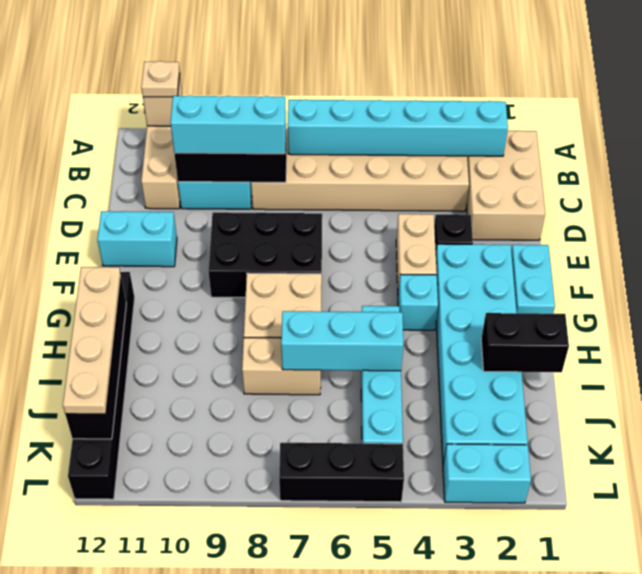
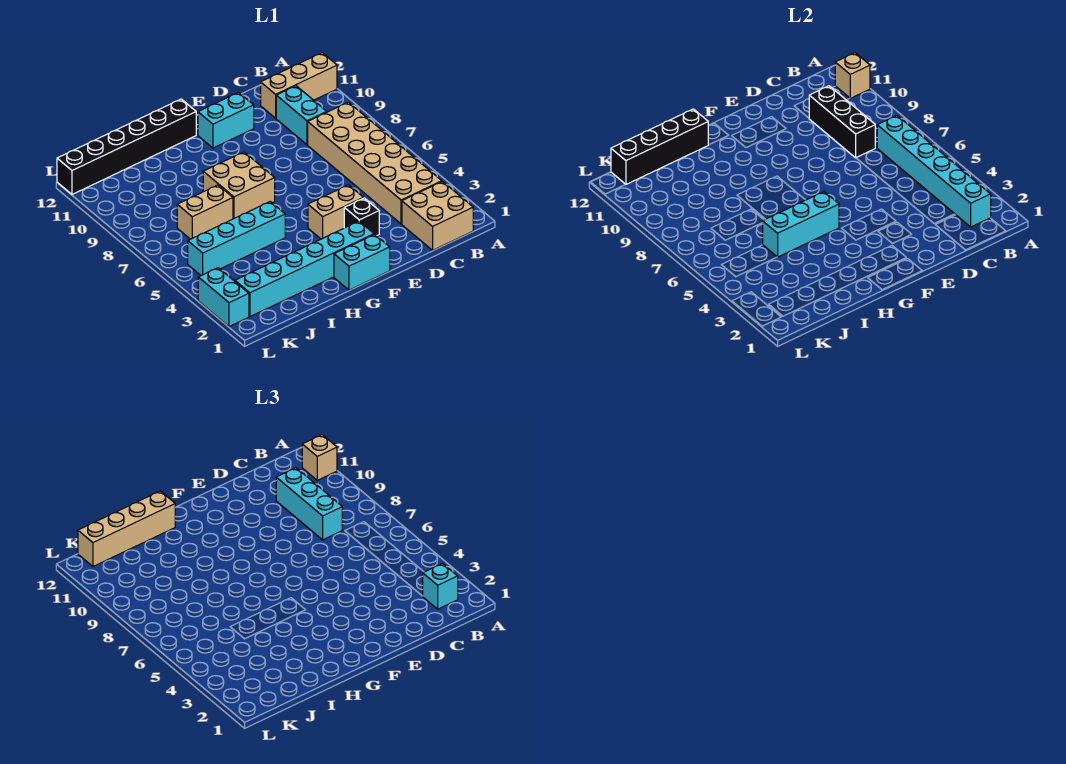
tan 1x1 plate [141,61,180,97] -> tan 1x1 brick [302,435,337,480]
tan 2x3 brick [466,131,545,240] -> tan 2x2 brick [402,182,473,250]
black 2x3 brick [209,212,322,298] -> none
cyan 1x2 brick [97,211,177,267] -> cyan 1x2 brick turned to [198,92,254,148]
cyan 2x6 brick [436,244,528,464] -> cyan 1x6 brick [235,221,374,317]
cyan 1x1 brick [398,274,438,330] -> cyan 1x1 brick moved to [423,564,458,609]
tan 1x4 plate [63,267,121,414] -> tan 1x4 brick [78,491,175,566]
black 1x2 brick [481,313,569,372] -> none
cyan 1x3 brick [281,311,403,371] -> cyan 1x3 brick turned to [763,192,839,257]
tan 1x2 brick [242,338,321,395] -> tan 1x2 brick turned to [177,185,233,239]
black 1x3 brick [279,443,404,502] -> none

